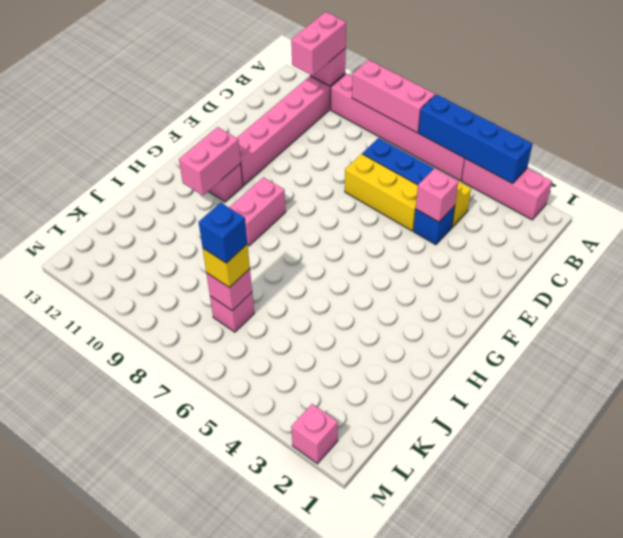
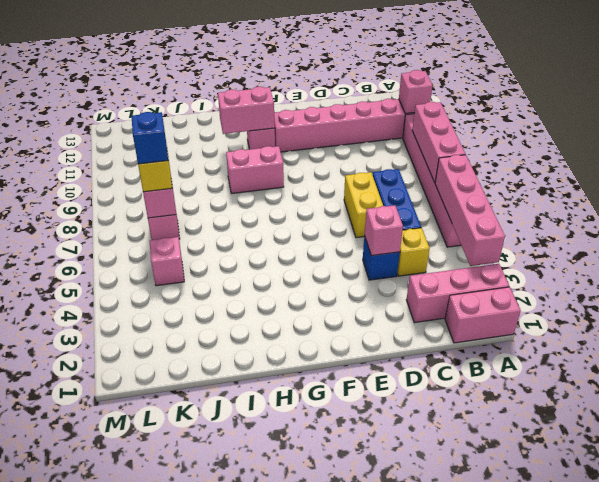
pink 1x3 brick [462,159,552,220] -> pink 1x3 brick turned to [406,264,509,323]
blue 1x4 brick [418,94,532,184] -> pink 1x4 brick [435,155,505,266]
pink 1x2 brick [291,12,346,76] -> pink 1x2 brick moved to [445,287,521,343]
yellow 1x3 brick [345,154,418,231] -> yellow 1x2 brick [344,172,383,238]
pink 1x1 brick [291,404,338,464] -> pink 1x1 brick moved to [150,237,184,286]

